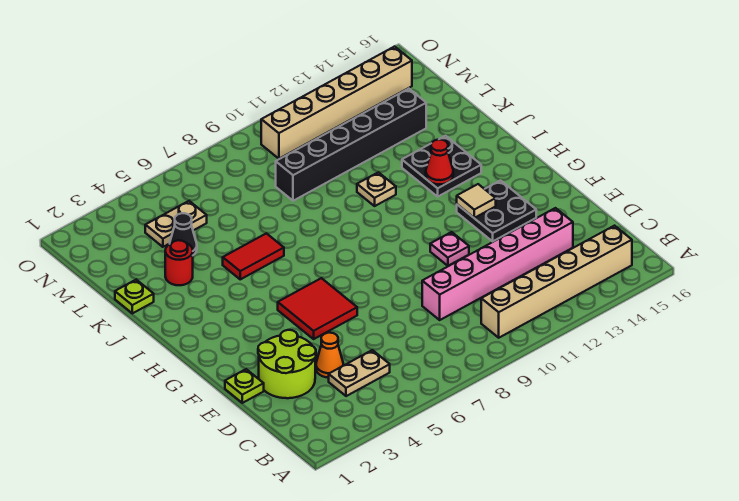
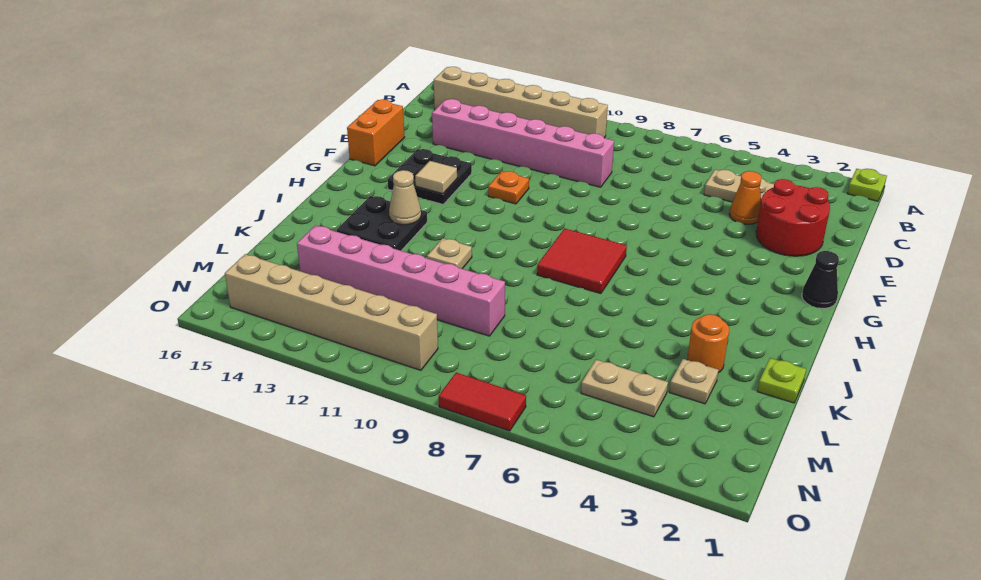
lime 2x2 round brick [258,330,316,398] -> red 2x2 round brick [756,179,830,256]
lime 1x1 plate [225,369,264,403] -> lime 1x1 plate moved to [847,169,887,201]
none -> orange 1x2 brick [347,99,405,166]
red 2x2 tile [278,278,357,339] -> red 2x2 tile moved to [537,228,627,294]
pink 1x1 plate [430,232,469,266] -> orange 1x1 plate [488,171,529,204]
red 1x1 cone [426,139,453,184] -> tan 1x1 cone [389,170,421,225]
red 1x2 tile [223,233,284,279] -> red 1x2 tile moved to [439,373,526,431]
red 1x1 round brick [165,240,193,285] -> orange 1x1 round brick [687,314,729,373]
none -> tan 1x1 plate [669,359,718,404]
black 1x1 cone [170,213,197,255] -> black 1x1 cone moved to [802,251,839,308]
black 1x6 brick [276,89,426,201] -> pink 1x6 brick [297,226,505,336]

